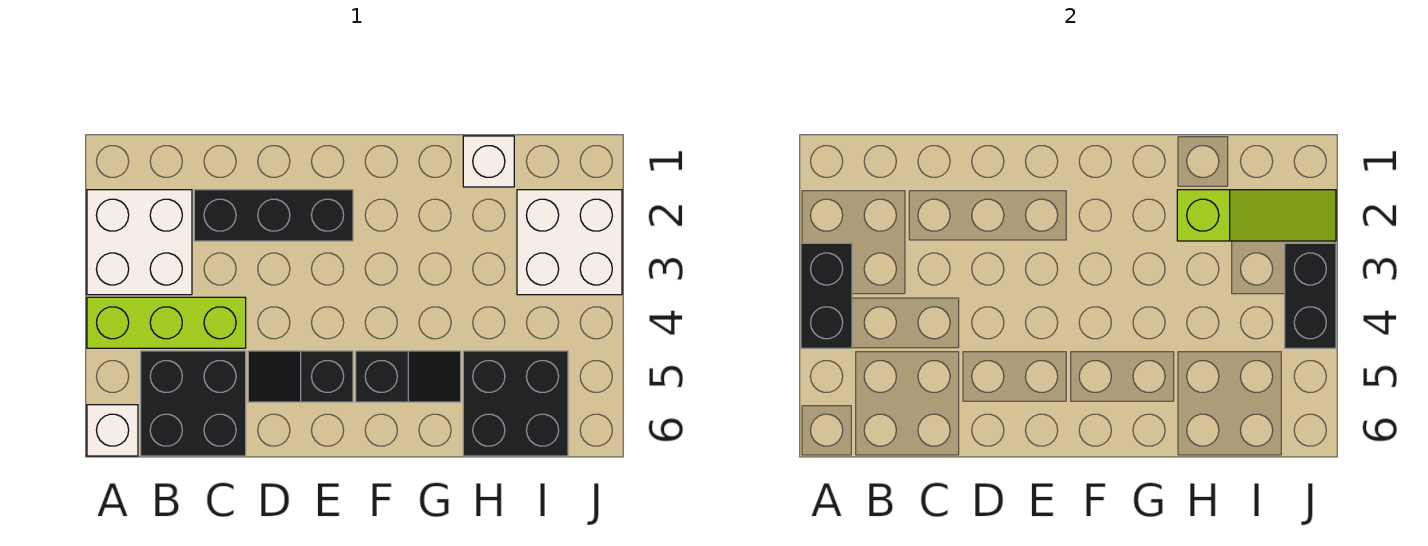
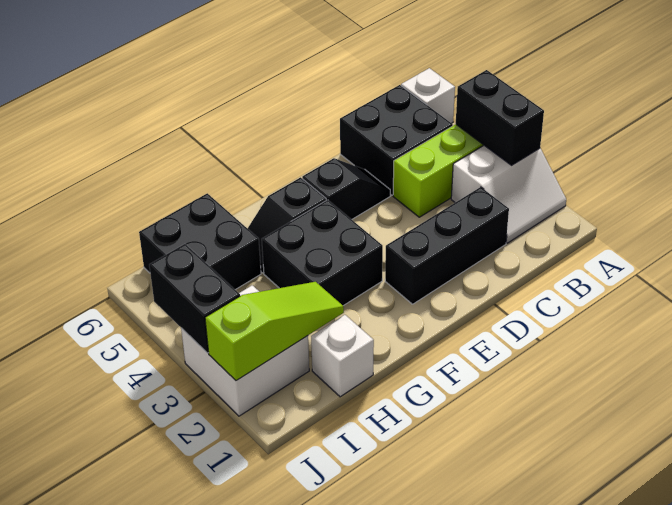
white 2x2 brick [87,190,192,295] -> white 2x2 slope [451,145,566,243]
none -> black 2x2 brick [262,200,383,306]
lime 1x3 slope [1177,190,1336,241] -> lime 1x3 slope turned to [205,282,344,380]

